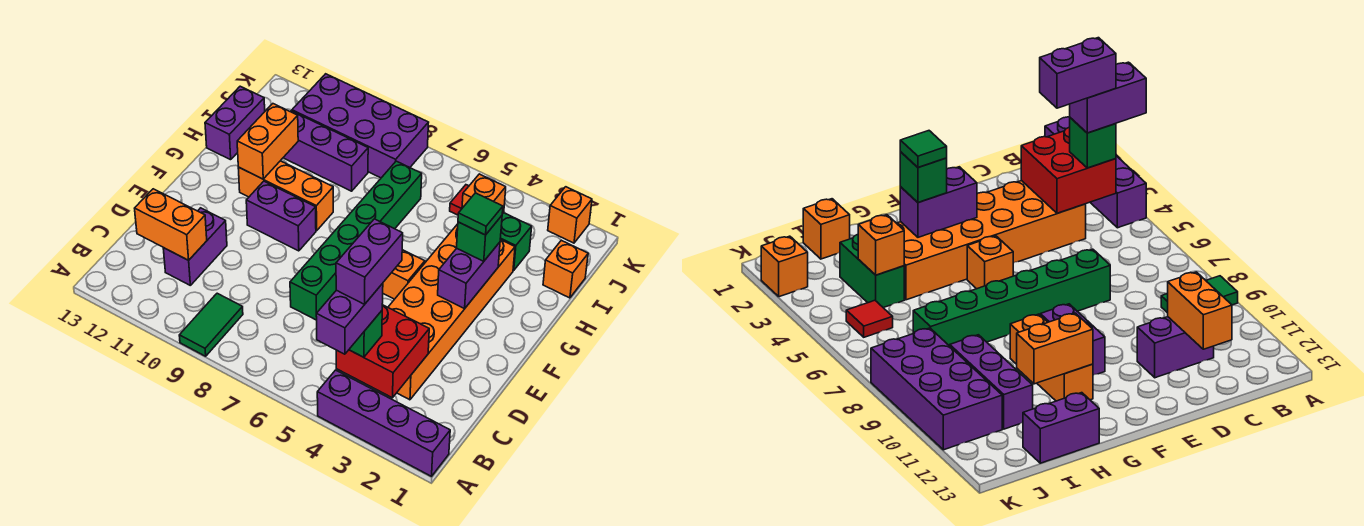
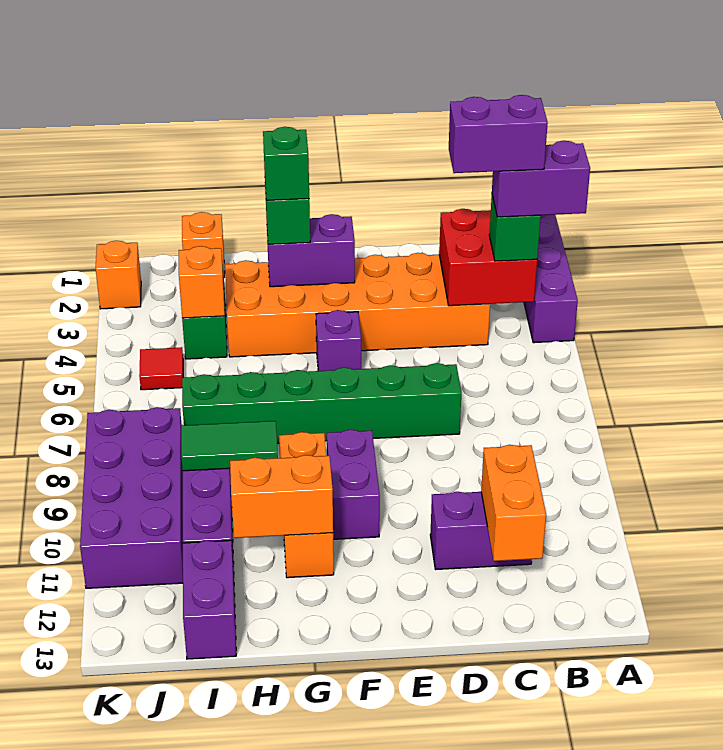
green 1x2 tile [179,293,243,356] -> green 1x2 tile moved to [181,421,278,471]
orange 1x1 brick [383,250,425,299] -> purple 1x1 brick [316,310,361,371]
green 1x1 tile [458,193,503,235] -> green 1x1 brick [263,127,309,201]
purple 1x2 brick [205,86,265,160] -> purple 1x2 brick turned to [183,540,236,659]

